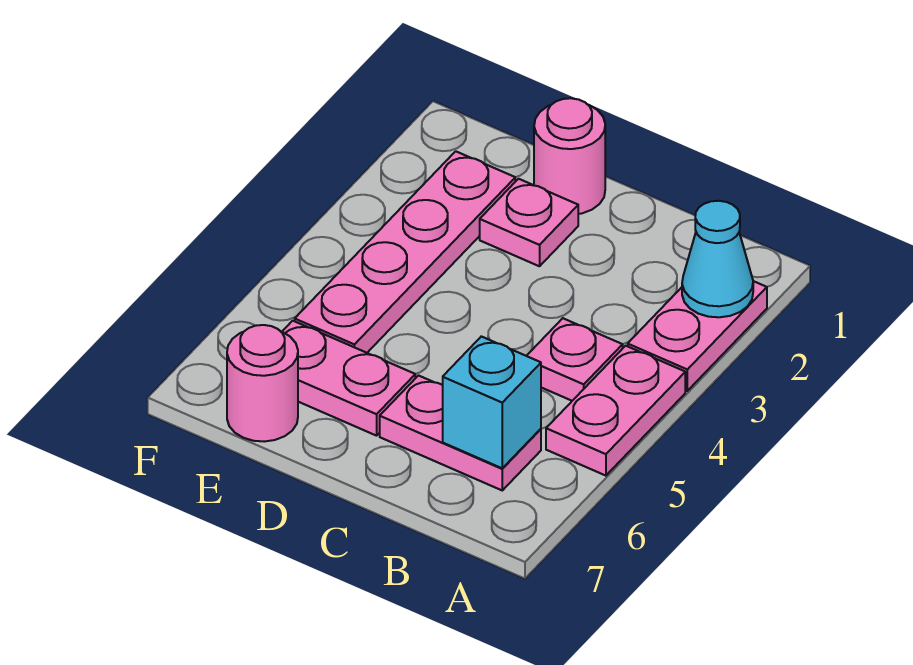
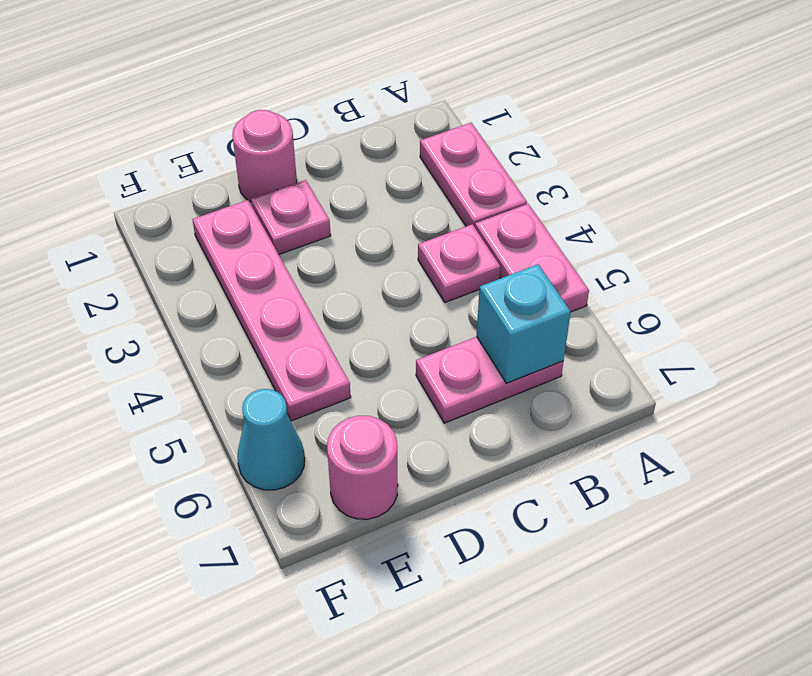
cyan 1x1 cone [682,201,753,317] -> cyan 1x1 cone moved to [237,389,305,490]
pink 1x2 plate [282,321,415,436] -> none

